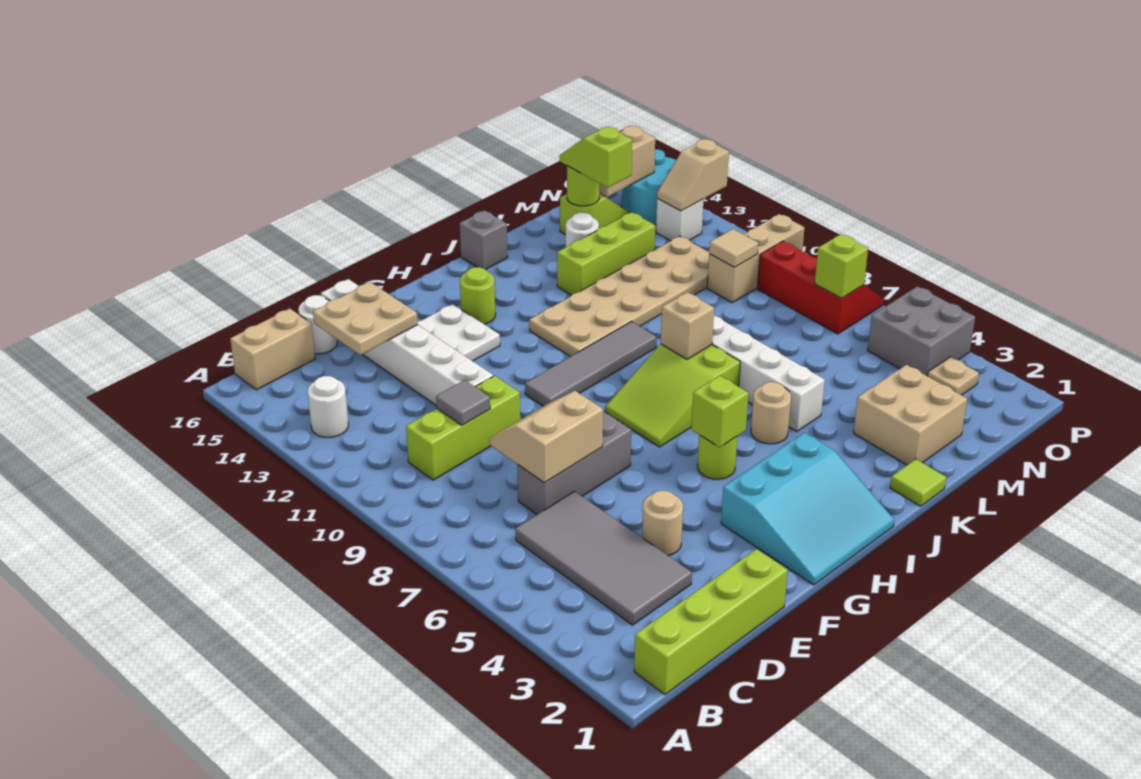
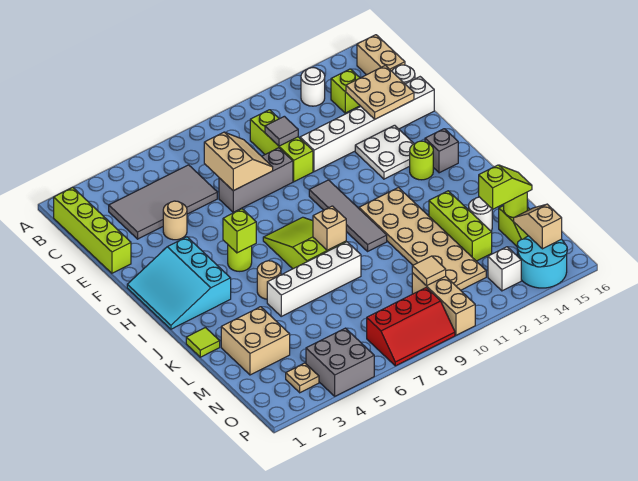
grey 1x3 brick [517,412,631,515] -> grey 1x3 brick turned to [219,148,293,212]
grey 1x1 brick [460,210,508,270] -> grey 1x1 brick moved to [425,129,458,173]
lime 1x1 brick [815,234,868,298] -> lime 1x1 brick moved to [331,69,360,113]
tan 1x2 slope [657,139,729,211] -> none

